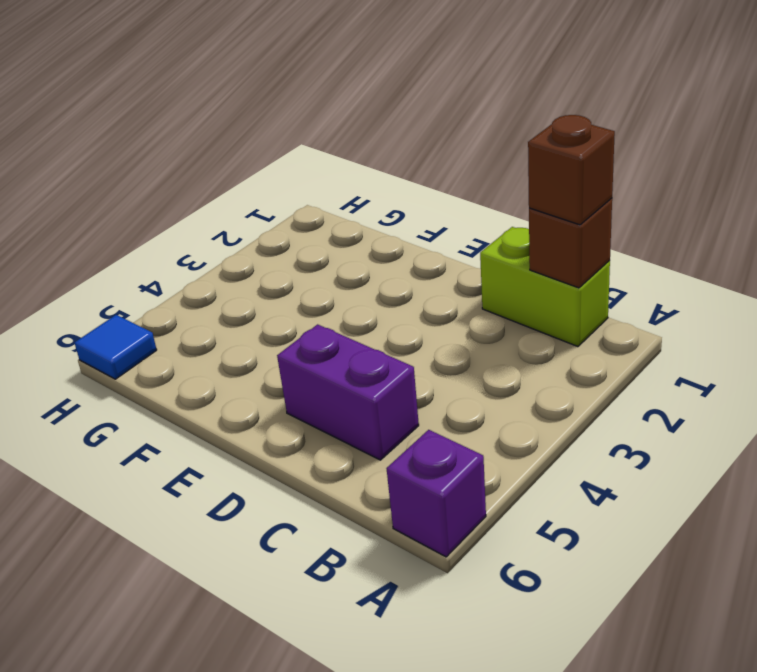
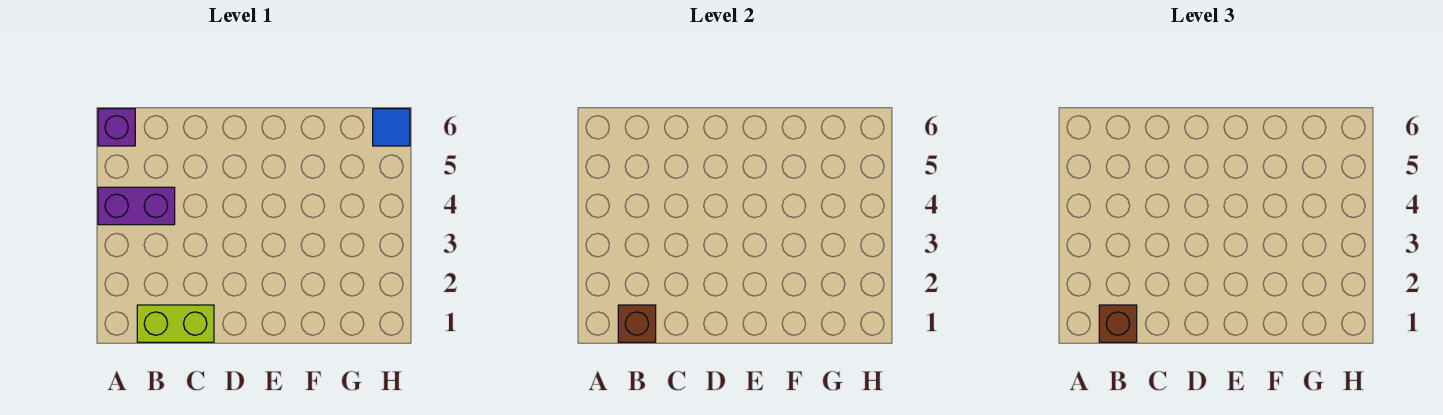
purple 1x2 brick [277,324,419,460] -> purple 1x2 brick moved to [98,187,175,225]

